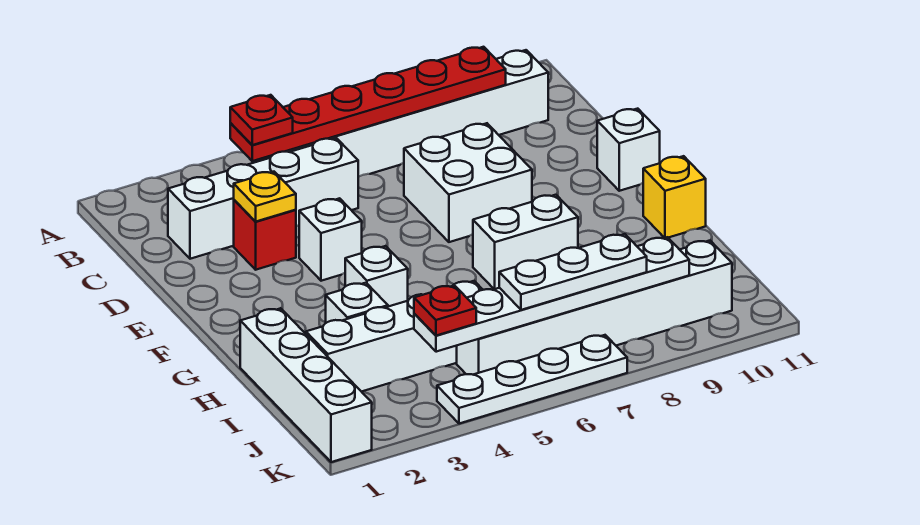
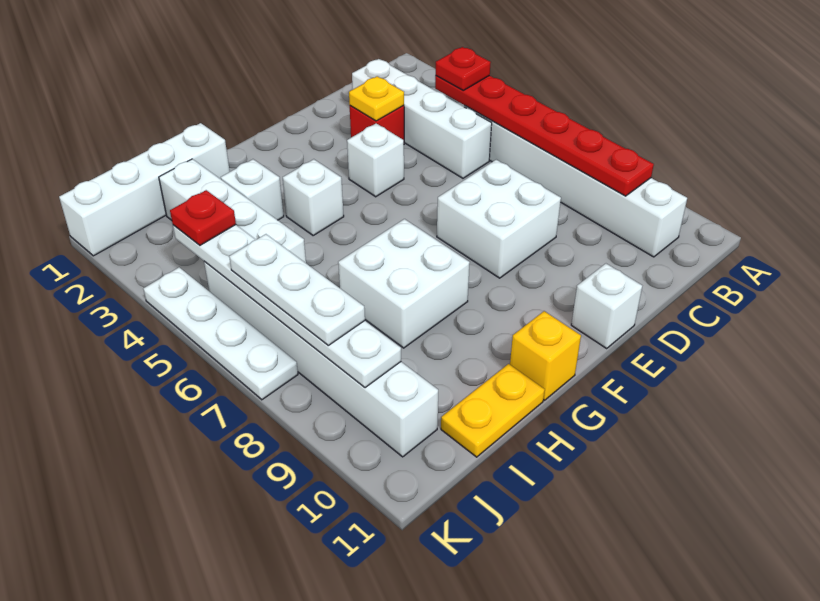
white 1x2 brick [473,195,578,289] -> white 2x2 brick [338,219,470,348]
none -> yellow 1x2 plate [441,364,545,457]

